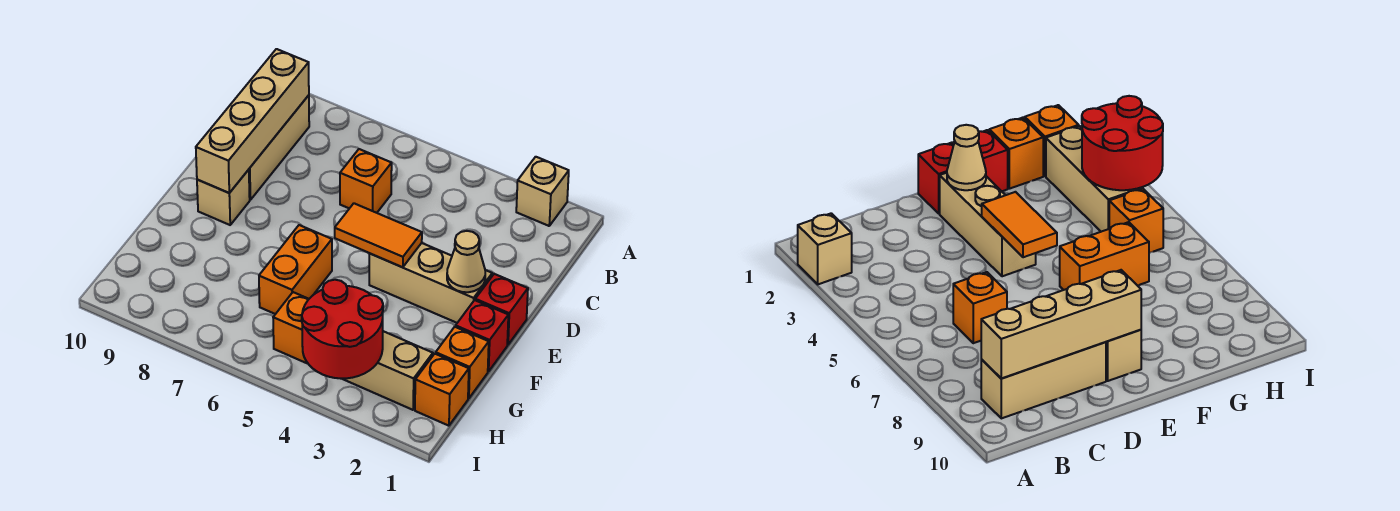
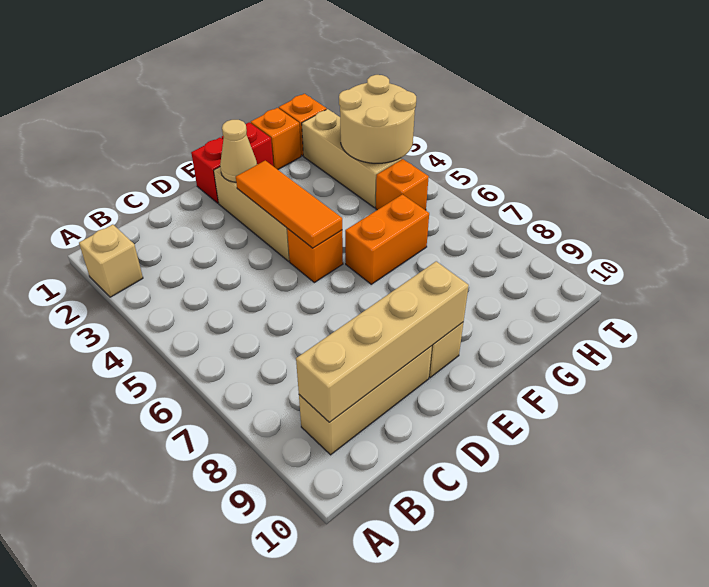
orange 1x1 brick [340,149,392,213] -> orange 1x1 brick moved to [287,229,343,283]
orange 1x2 tile [335,203,422,267] -> orange 1x3 tile [236,161,342,248]
red 2x2 round brick [302,280,383,379] -> tan 2x2 round brick [339,75,416,163]

